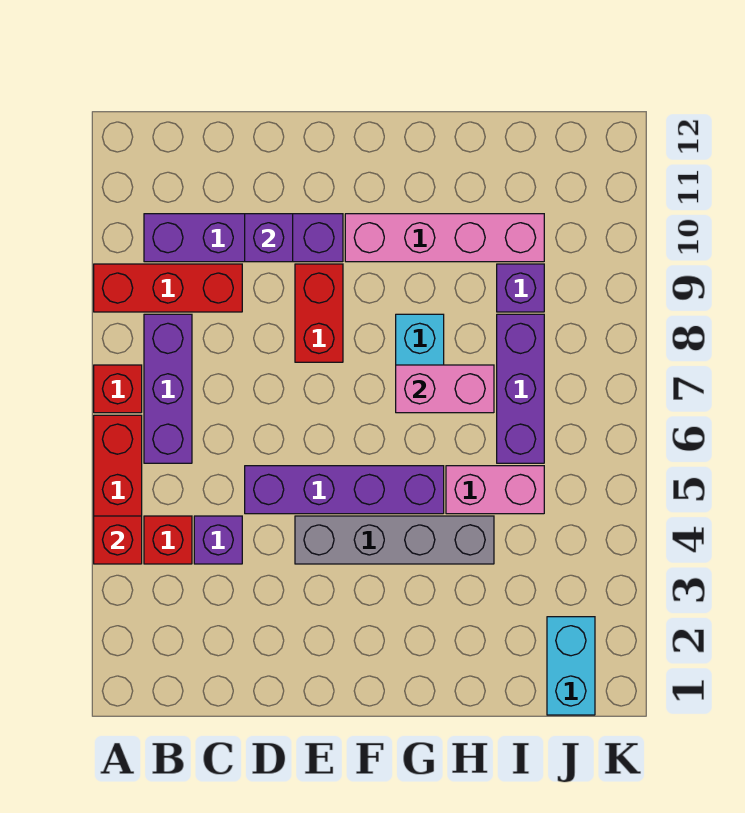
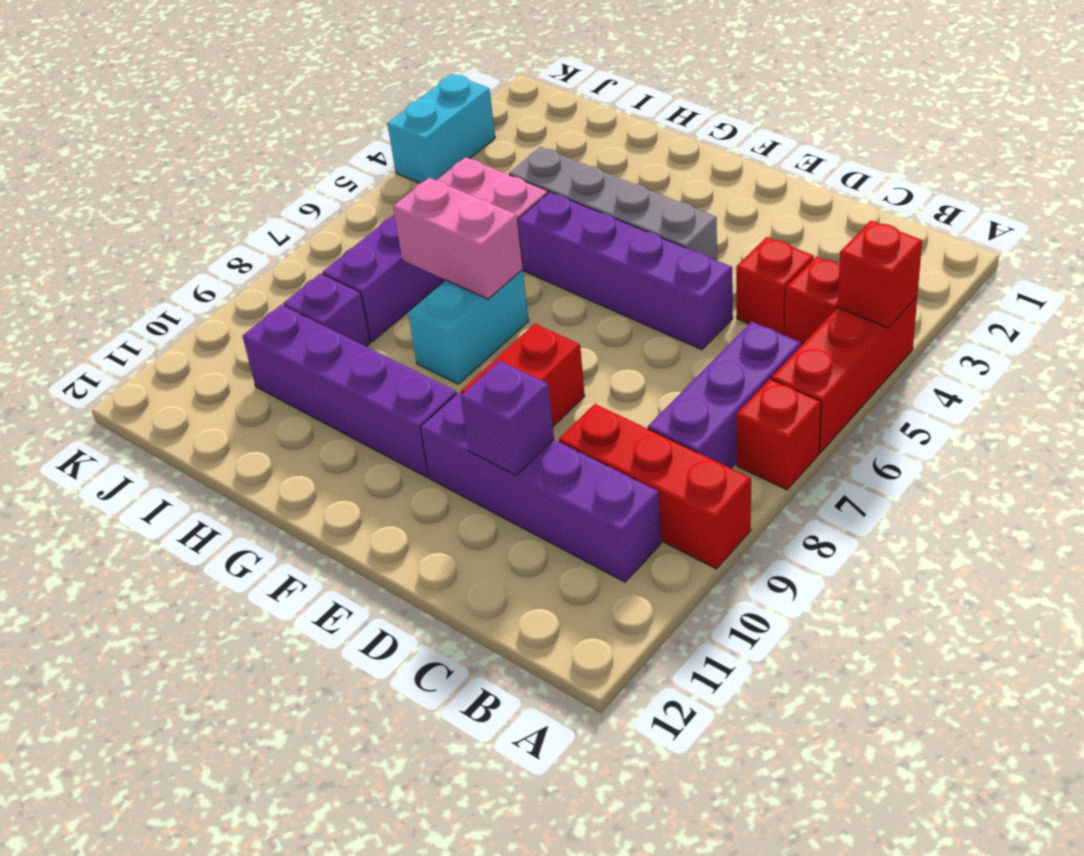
purple 1x1 brick [194,516,242,564] -> red 1x1 brick [736,237,814,335]
pink 1x4 brick [345,214,544,262] -> purple 1x4 brick [243,305,457,477]
cyan 1x2 brick [547,617,595,715] -> cyan 1x2 brick moved to [387,74,495,183]

